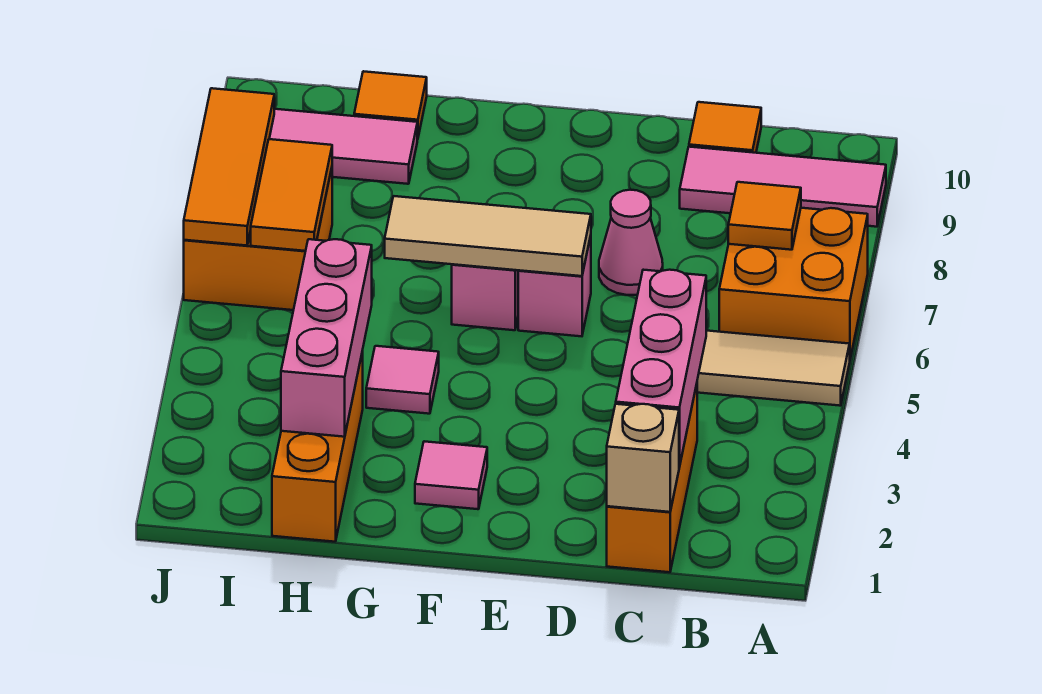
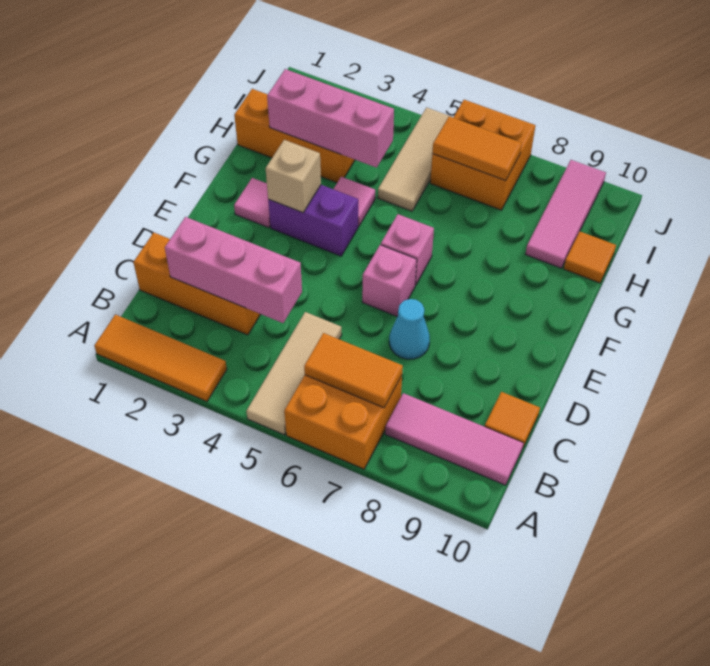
pink 1x3 tile [680,147,886,227] -> pink 1x3 tile turned to [385,393,523,485]
orange 1x1 tile [728,182,801,250] -> orange 1x2 tile [304,333,403,408]
tan 1x1 brick [607,404,679,512] -> tan 1x1 brick moved to [266,140,321,213]
pink 1x1 cone [599,190,663,295] -> cyan 1x1 cone [389,299,430,359]
tan 1x3 tile [385,196,591,276] -> tan 1x3 tile moved to [378,108,453,211]
none -> purple 1x2 brick [268,185,358,256]
orange 1x3 tile [184,88,274,246] -> orange 1x3 tile moved to [94,315,227,401]

